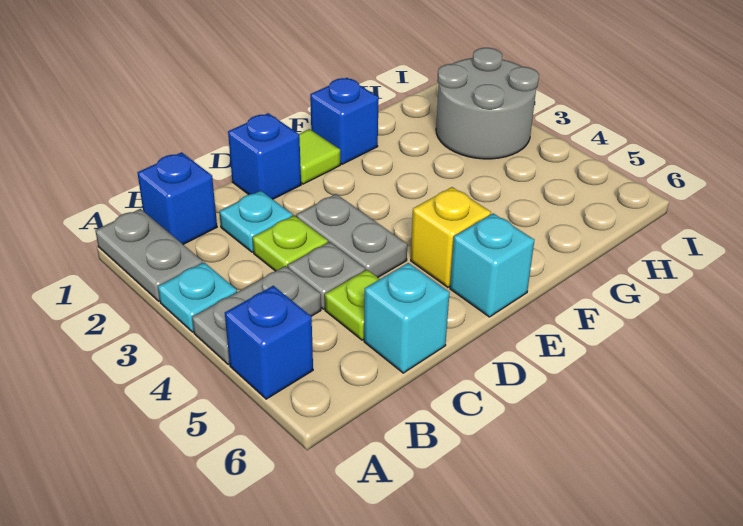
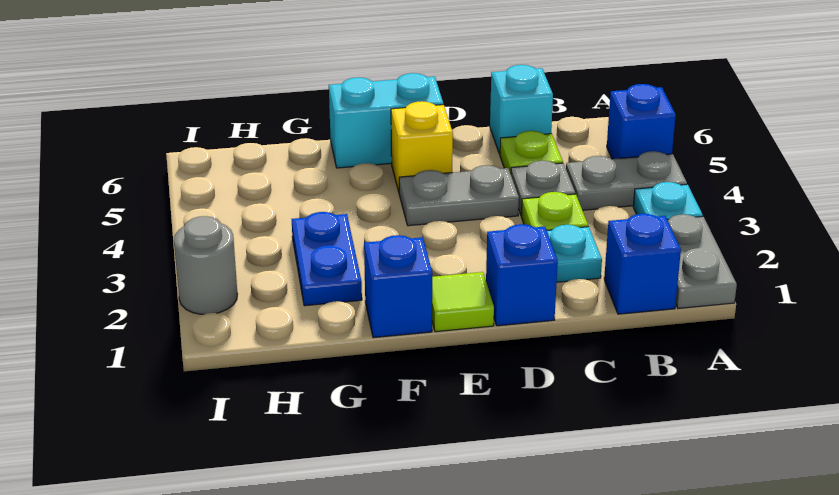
grey 1x2 plate [296,194,407,277] -> grey 1x2 plate turned to [399,165,519,226]
cyan 1x1 brick [450,213,534,317] -> cyan 1x2 brick [329,73,443,168]
none -> blue 1x2 plate [292,212,362,306]
grey 2x2 round brick [436,48,539,159] -> grey 1x1 round brick [174,216,237,314]

